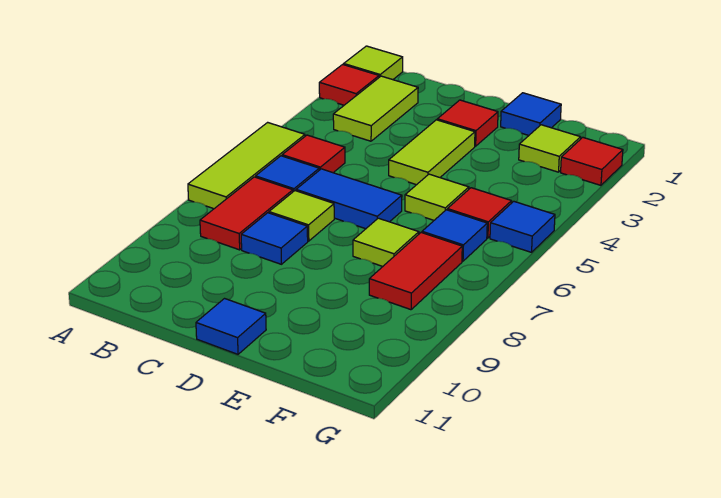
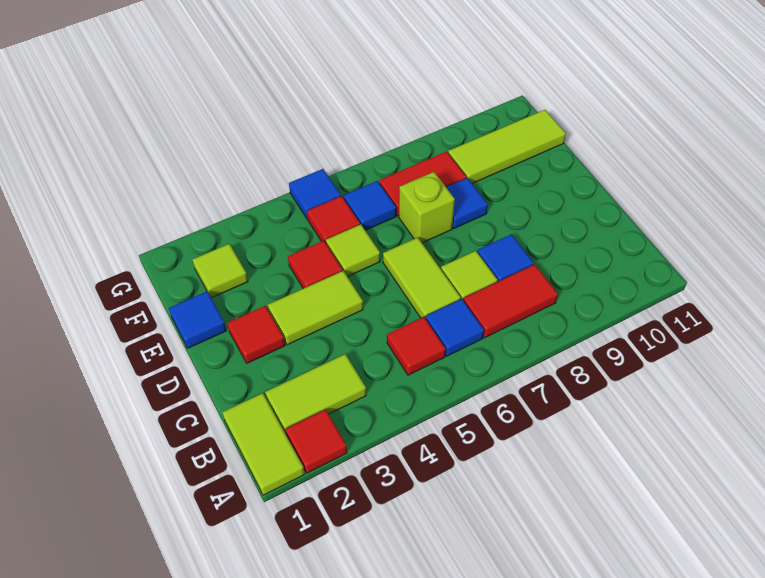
lime 1x1 tile [344,46,403,80] -> lime 1x2 tile [222,393,304,495]
lime 1x3 tile [188,122,305,209] -> lime 1x3 tile moved to [448,110,566,183]
blue 1x2 tile [296,169,402,229] -> lime 1x2 tile [383,237,461,319]
blue 1x1 tile [196,299,266,354] -> blue 1x1 tile moved to [446,178,488,228]
lime 1x1 tile [353,218,419,266] -> lime 1x1 brick [399,172,455,243]
red 1x1 tile [561,137,623,185] -> red 1x1 tile moved to [288,241,343,289]

